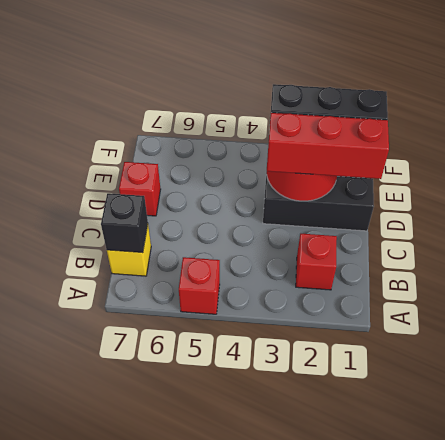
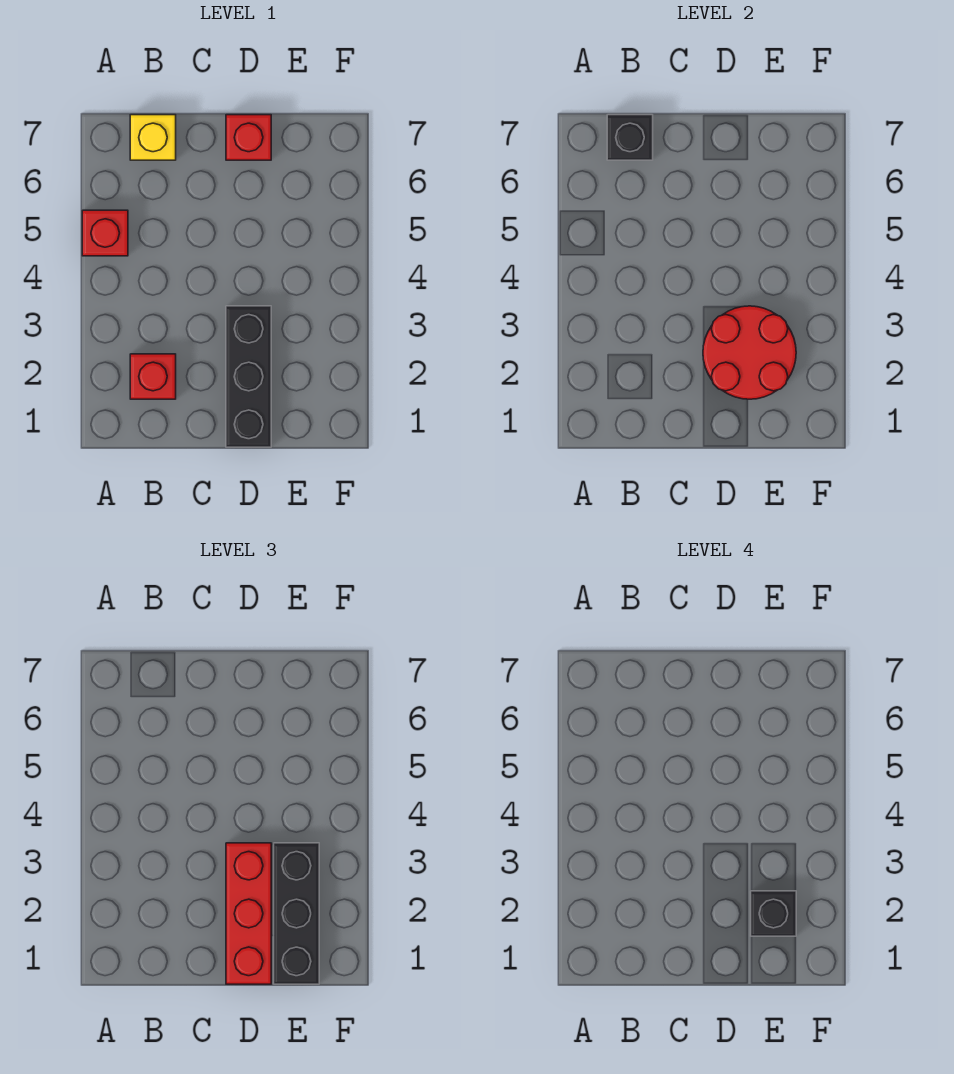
none -> black 1x1 brick [751,891,796,936]

